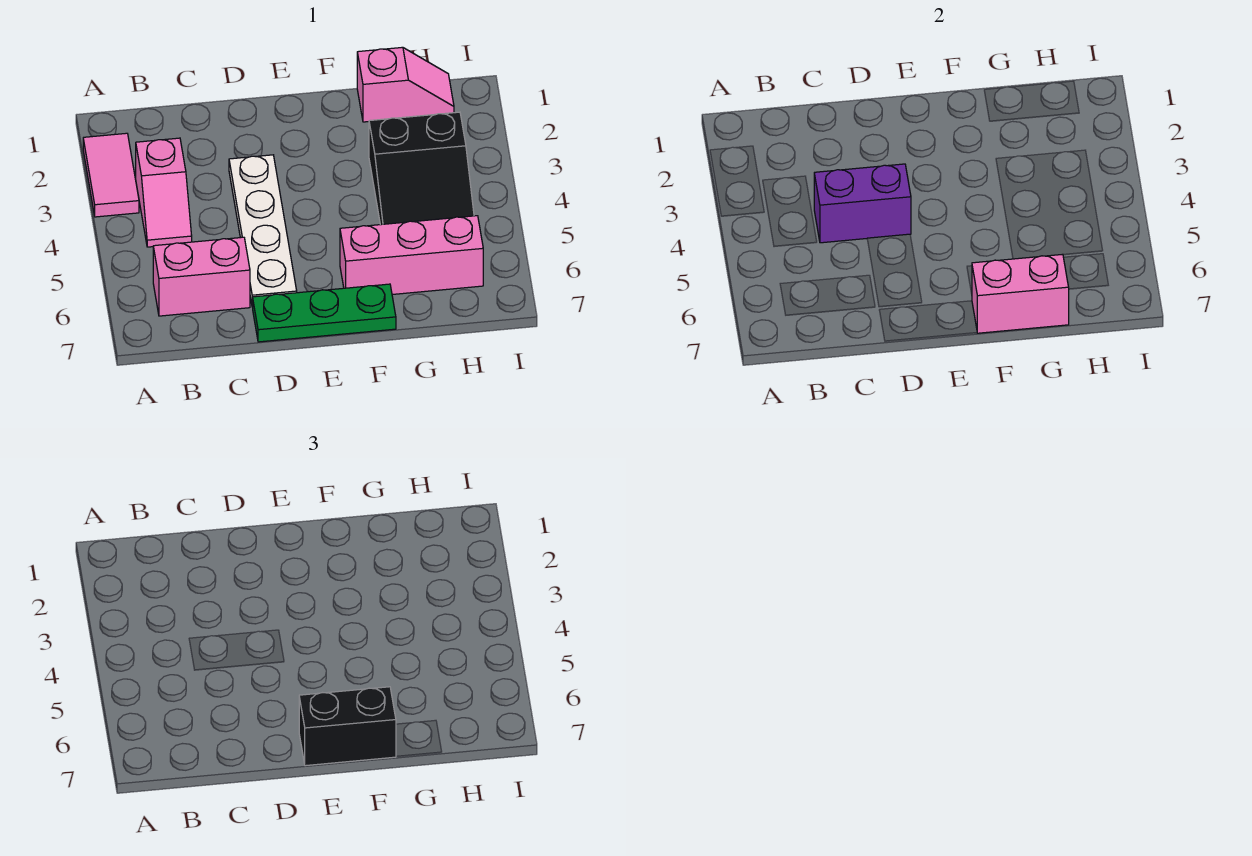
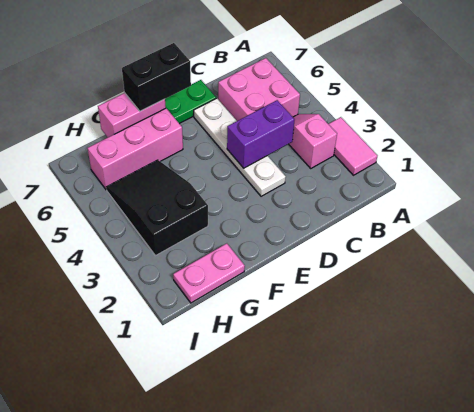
pink 1x2 brick [153,237,250,316] -> pink 2x2 brick [218,58,300,121]
pink 1x2 slope [357,47,454,122] -> pink 1x2 plate [173,243,245,303]

